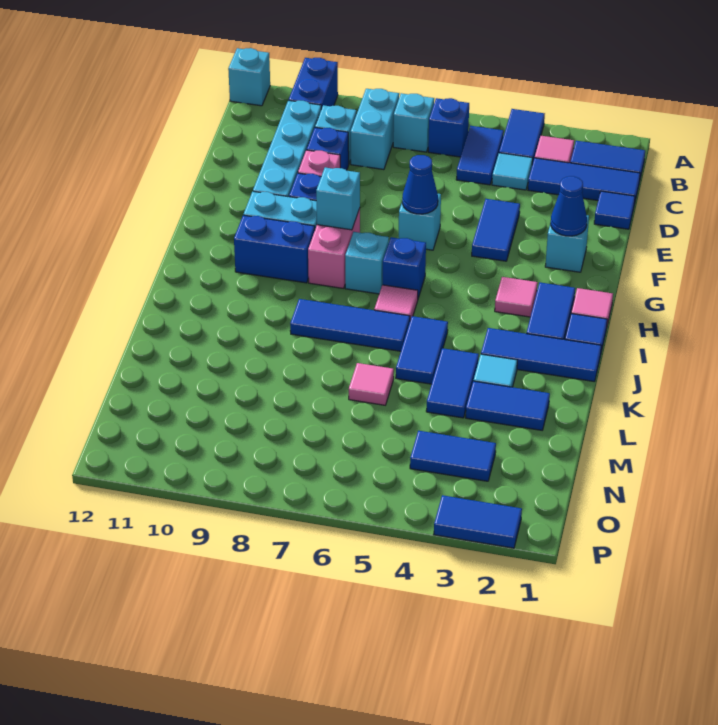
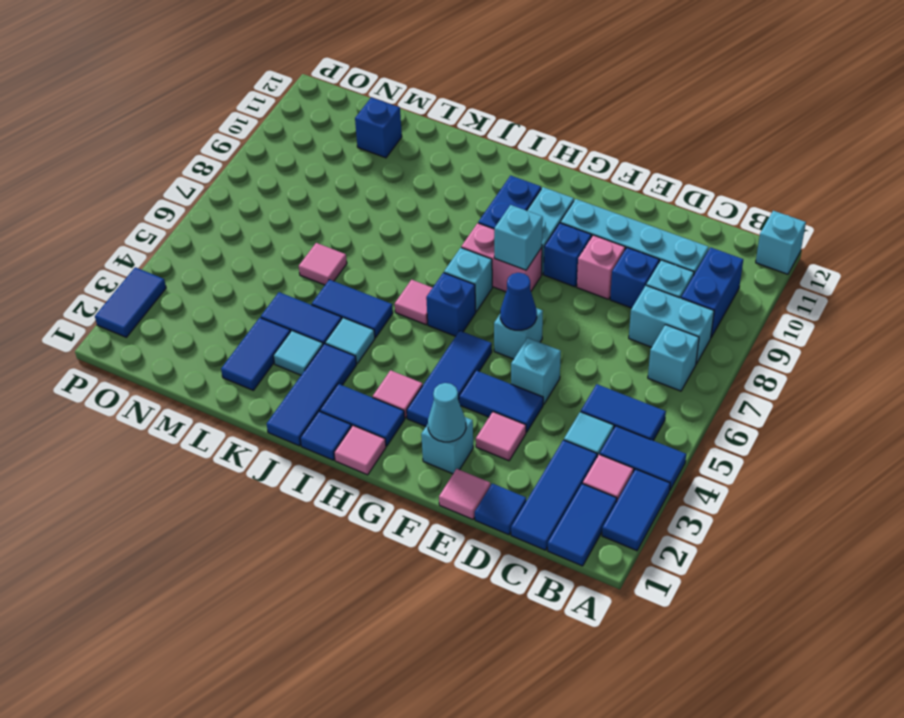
blue 1x2 brick [289,58,338,109] -> blue 1x2 brick turned to [681,247,743,337]
blue 1x1 brick [428,98,469,157] -> blue 1x1 brick moved to [355,97,402,158]
none -> pink 1x1 tile [439,469,491,519]
none -> pink 1x1 tile [476,412,526,461]
none -> cyan 1x1 brick [511,338,561,405]
blue 1x1 cone [551,176,587,236] -> cyan 1x1 cone [428,383,466,442]
none -> cyan 1x1 tile [325,318,375,364]
blue 1x3 tile [290,299,410,351] -> blue 1x3 tile moved to [407,331,492,426]
blue 1x2 tile [410,431,496,481] -> blue 1x2 tile moved to [602,469,670,551]

